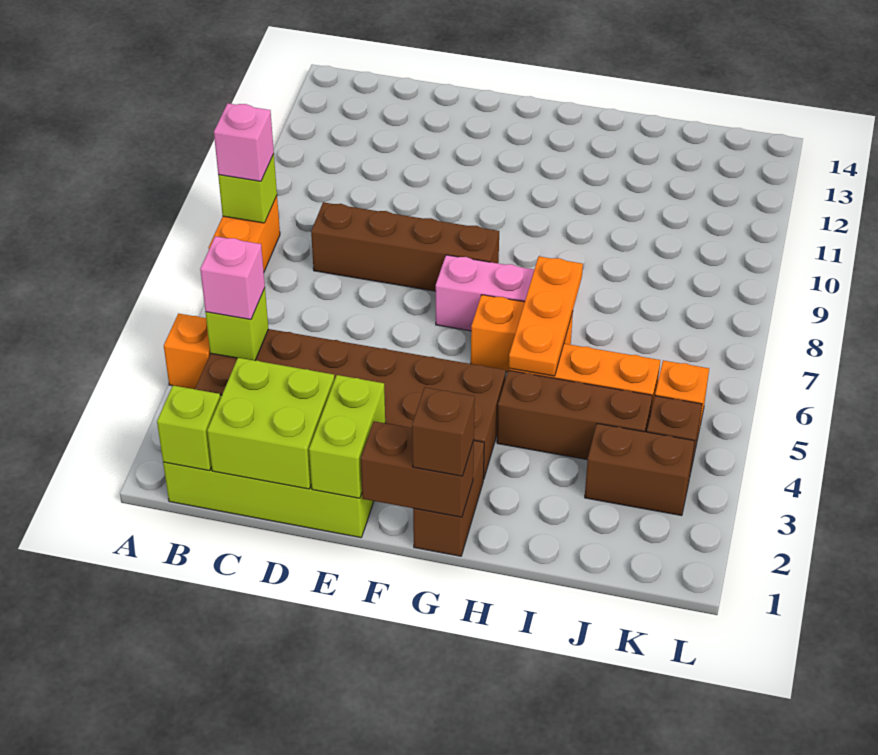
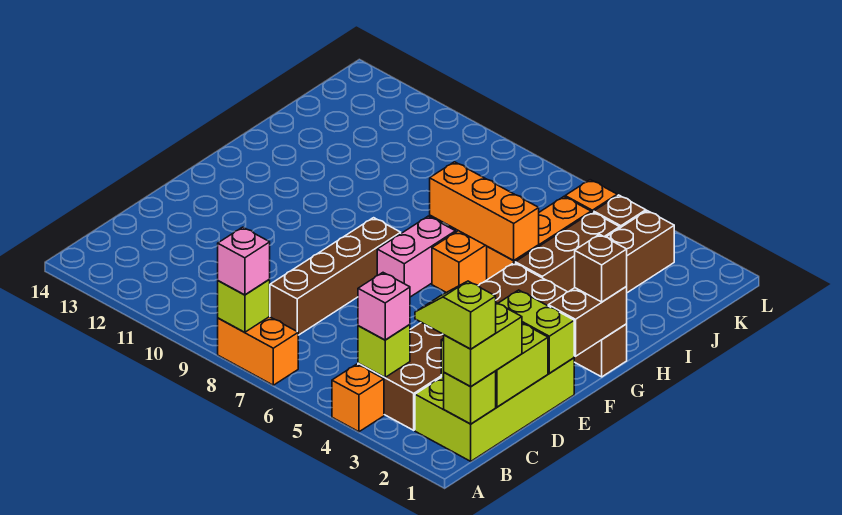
none -> lime 1x2 brick [444,303,522,387]
none -> lime 1x2 slope [415,281,496,349]
orange 1x3 plate [509,256,583,376] -> orange 1x3 brick [430,162,539,261]

